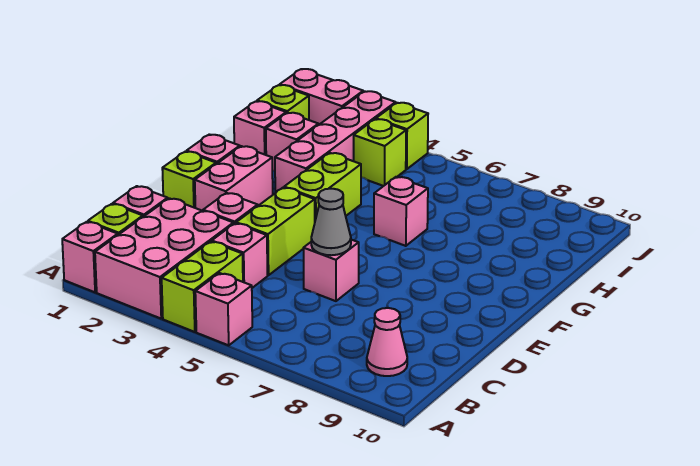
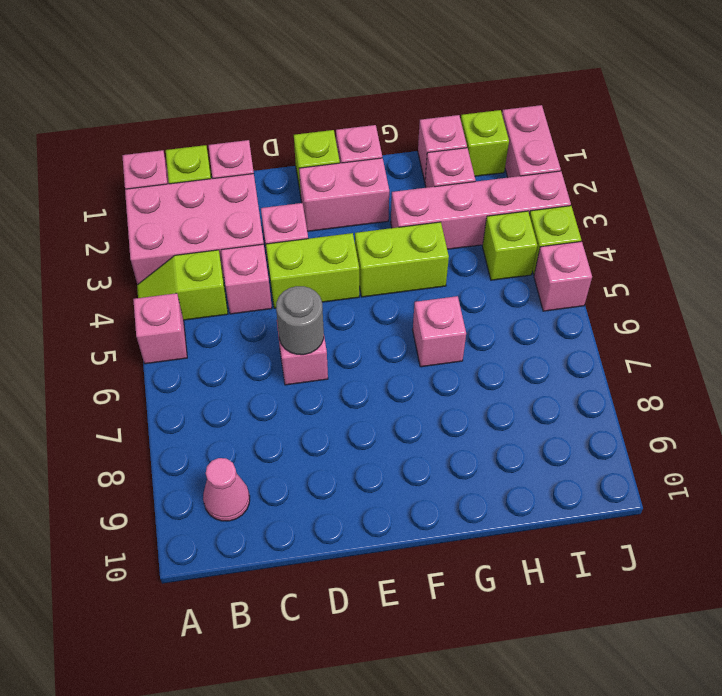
lime 1x2 brick [162,241,243,332] -> lime 1x2 slope [137,250,228,320]
grey 1x1 cone [311,189,351,255] -> grey 1x1 round brick [276,286,324,355]
none -> pink 1x1 brick [534,242,592,311]

